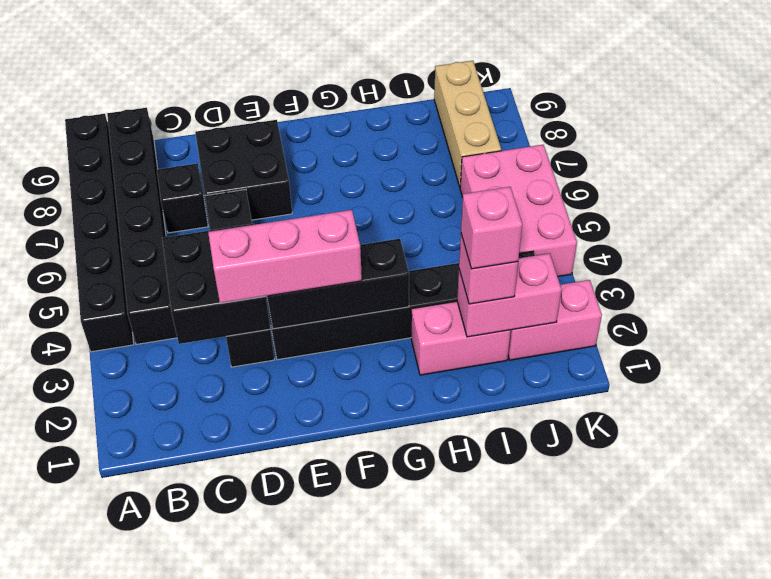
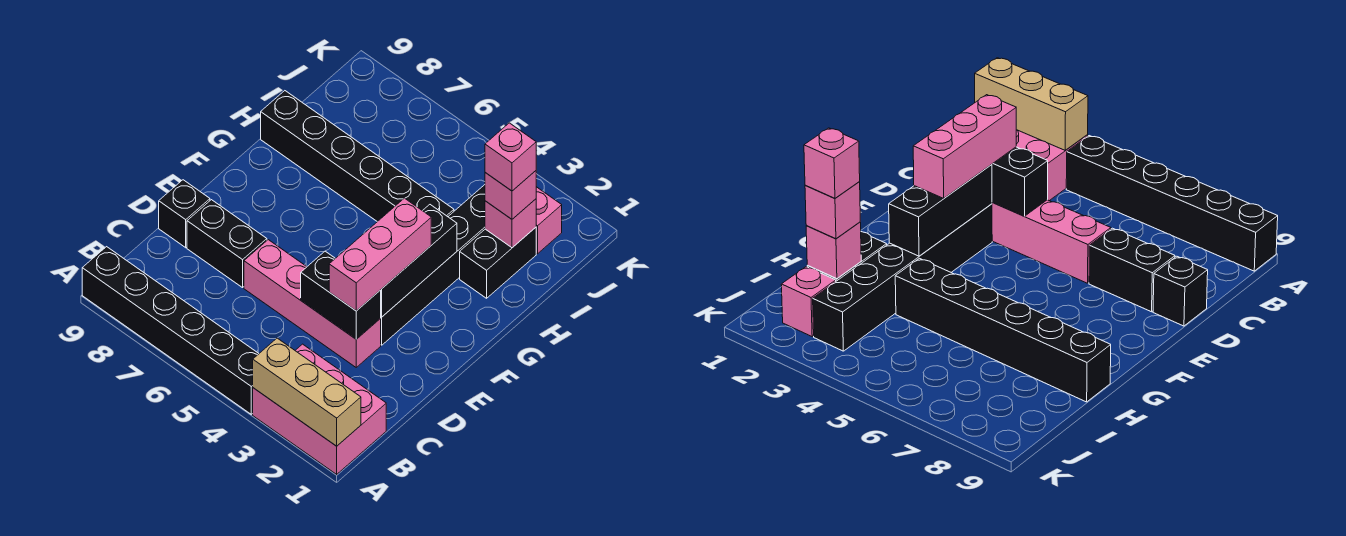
black 1x6 brick [107,108,177,344] -> black 1x6 brick moved to [261,91,454,222]
black 2x2 brick [162,224,270,344] -> black 1x2 brick [301,251,381,339]
black 1x1 brick [157,163,208,233] -> black 1x1 brick moved to [159,180,210,248]
black 1x4 brick [205,190,274,367] -> pink 1x4 brick [244,240,381,367]
black 2x2 brick [195,120,292,220] -> black 1x2 brick [187,200,267,288]
pink 1x2 brick [411,301,511,375] -> black 1x2 brick [460,227,536,298]
pink 1x2 brick [457,253,562,337] -> pink 1x1 brick [485,199,536,248]
pink 1x2 brick [508,280,602,360] -> pink 1x1 brick [536,187,562,254]
pink 2x3 brick [460,145,577,277] -> pink 2x3 brick moved to [253,344,386,474]
tan 1x3 brick [434,61,501,187] -> tan 1x3 brick moved to [253,338,361,446]

